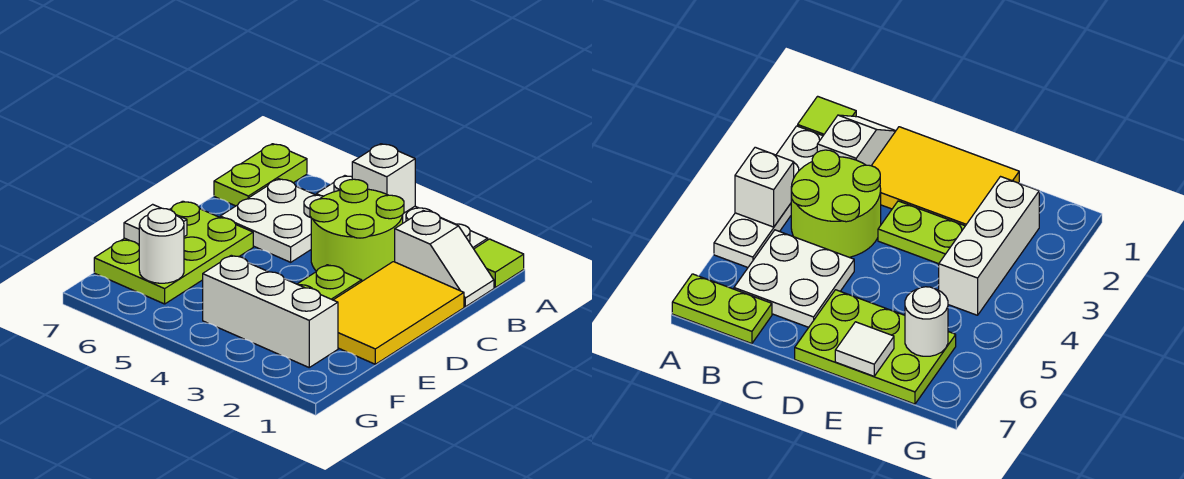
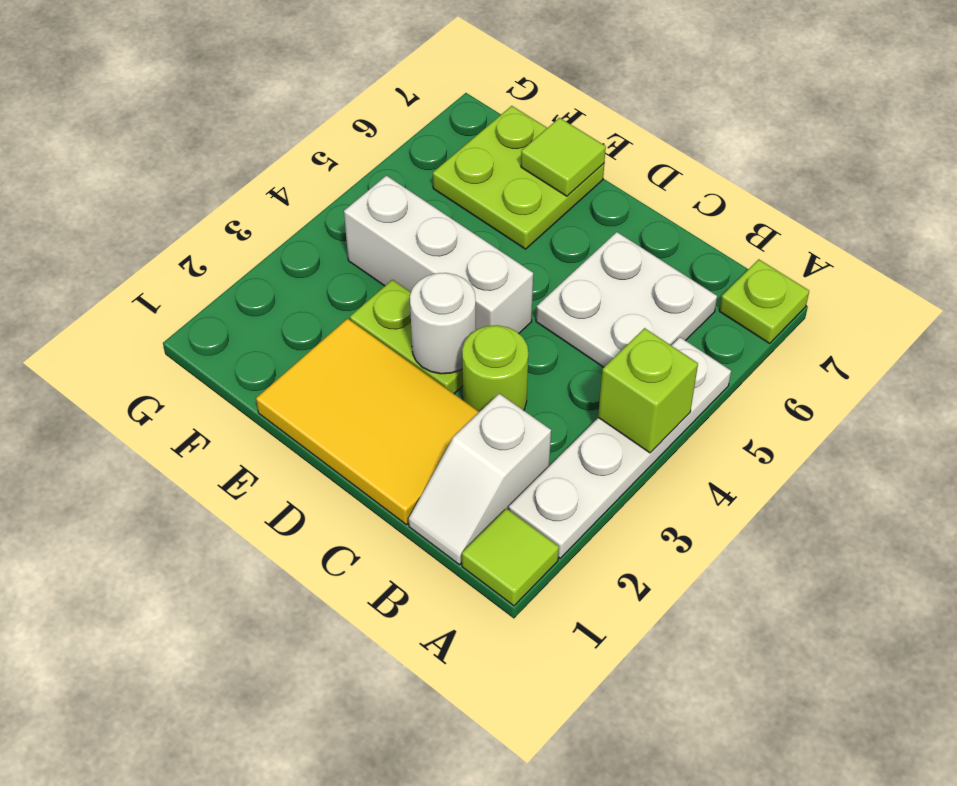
white 1x1 brick [352,144,415,213] -> lime 1x1 brick [598,328,698,453]
lime 1x2 plate [214,144,307,206] -> lime 1x1 plate [719,259,809,343]
lime 2x2 round brick [310,179,404,281] -> lime 1x1 round brick [462,325,528,412]
lime 2x3 plate [94,201,253,304] -> lime 2x2 plate [433,106,604,249]
white 1x1 tile [124,204,187,245] -> lime 1x1 tile [521,118,606,196]
white 1x3 brick [203,255,338,367] -> white 1x3 brick turned to [344,176,533,333]
white 1x1 round brick [139,208,184,283] -> white 1x1 round brick moved to [410,273,476,374]

